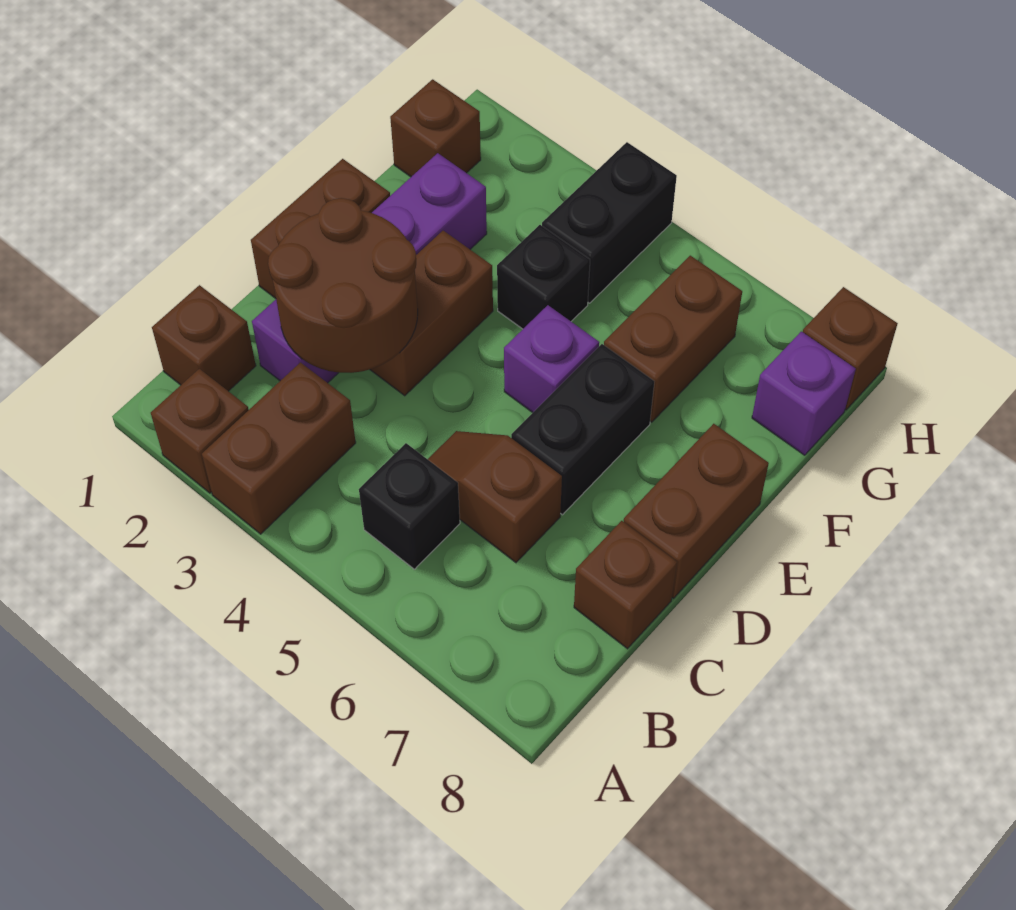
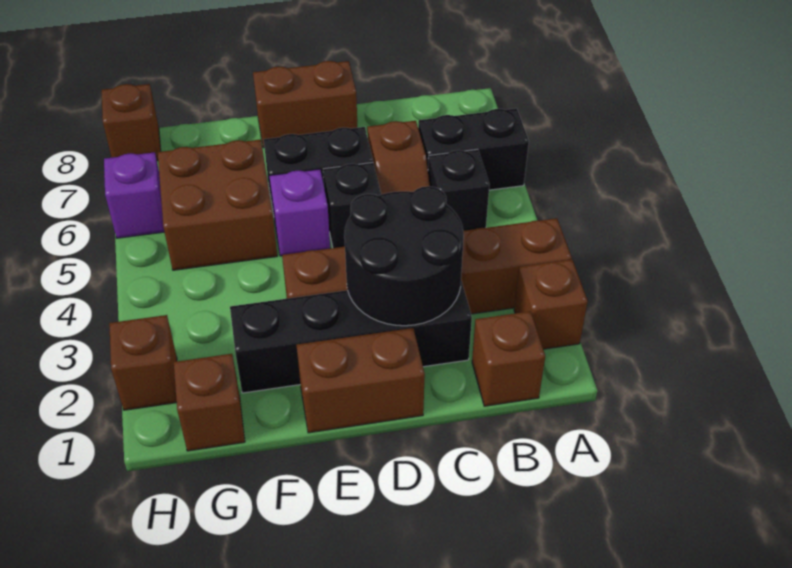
purple 1x4 brick [252,153,487,383] -> black 1x4 brick [230,281,472,393]
brown 2x2 round brick [268,198,418,373] -> black 2x2 round brick [344,186,464,326]
brown 1x1 brick [574,521,677,649] -> brown 1x1 brick moved to [109,315,177,410]
black 1x1 brick [497,225,590,329] -> black 1x1 brick moved to [323,163,381,248]
brown 1x2 brick [604,256,742,422] -> brown 2x2 brick [158,139,277,270]
black 1x2 brick [542,142,677,303] -> black 1x2 brick moved to [418,108,529,190]
purple 1x1 brick [752,331,856,455] -> purple 1x1 brick moved to [104,152,164,238]

